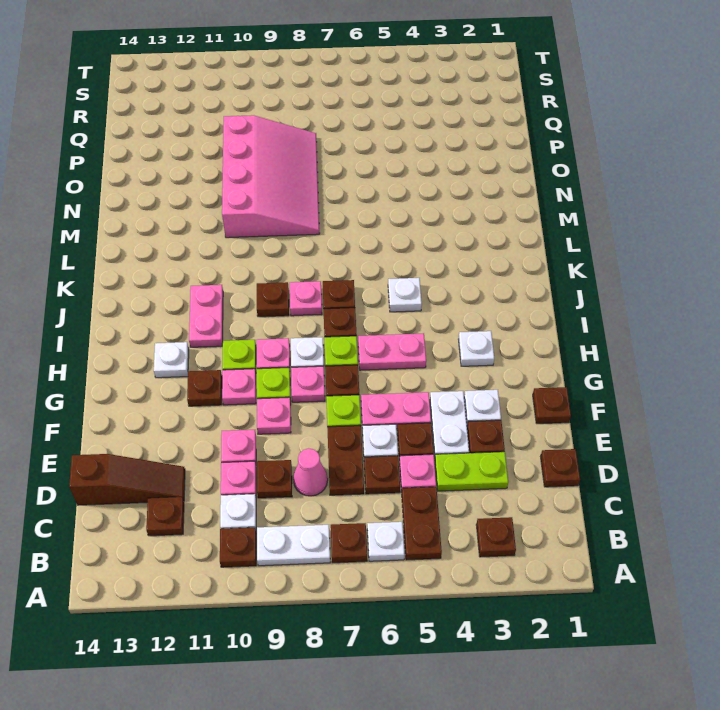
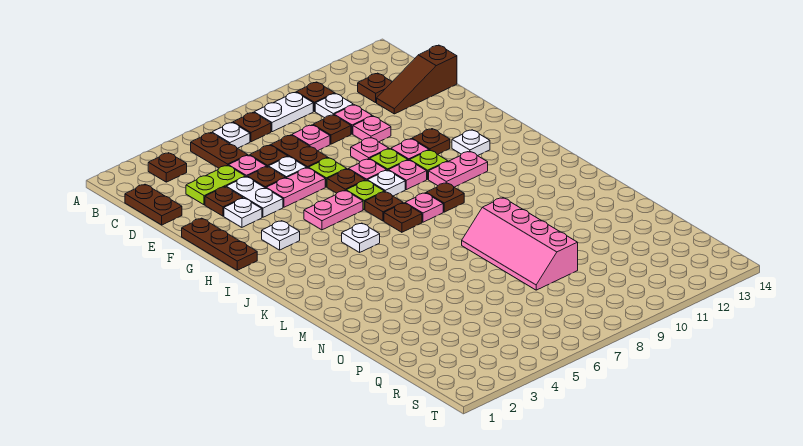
brown 1x1 plate [541,449,580,487] -> brown 1x2 plate [125,184,182,225]
pink 1x1 cone [293,448,328,496] -> pink 1x1 plate [292,125,330,151]
brown 1x1 plate [533,387,571,424] -> brown 1x3 plate [182,218,257,270]
pink 1x2 plate [189,285,223,347] -> pink 1x2 plate turned to [429,151,488,187]
pink 3x4 slope [222,115,320,238] -> pink 2x4 slope [462,198,578,290]

